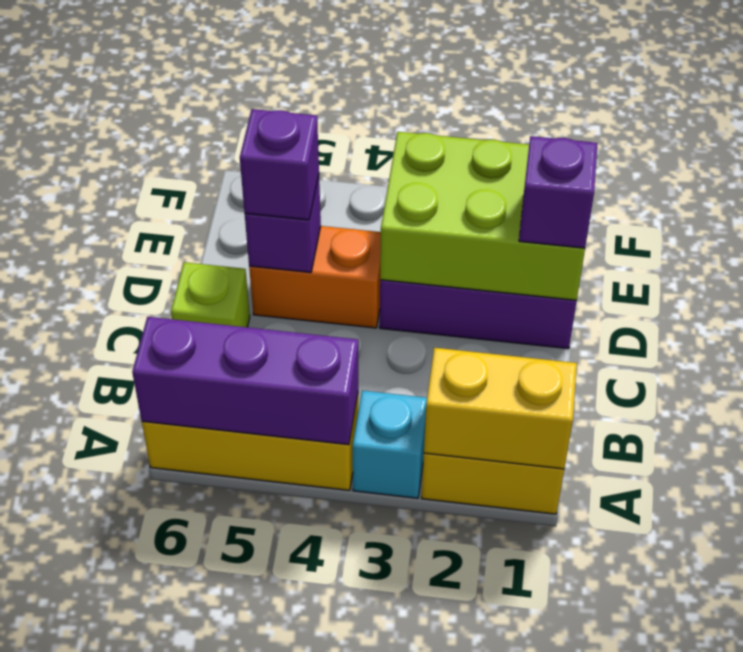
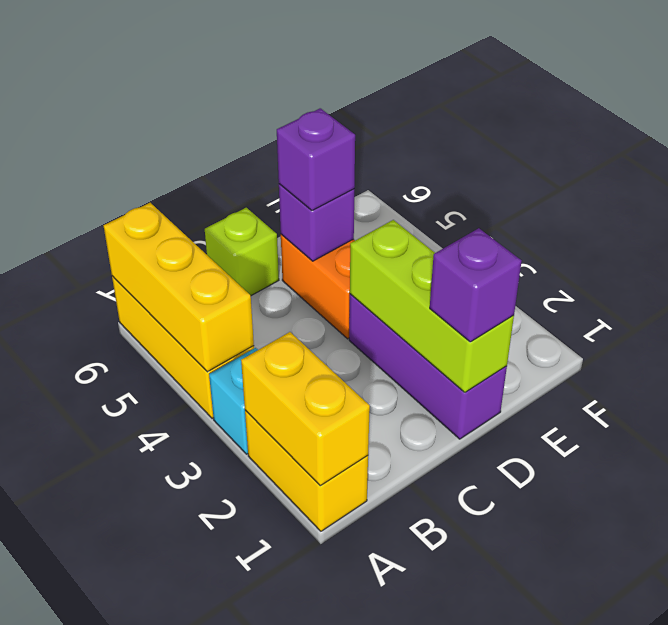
purple 1x3 brick [132,317,358,445] -> yellow 1x3 brick [104,203,254,372]
lime 2x3 brick [380,132,585,300] -> lime 1x3 brick [350,220,514,392]

